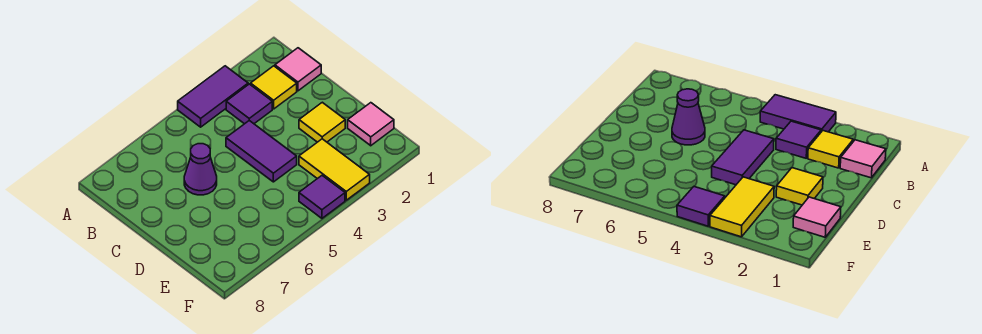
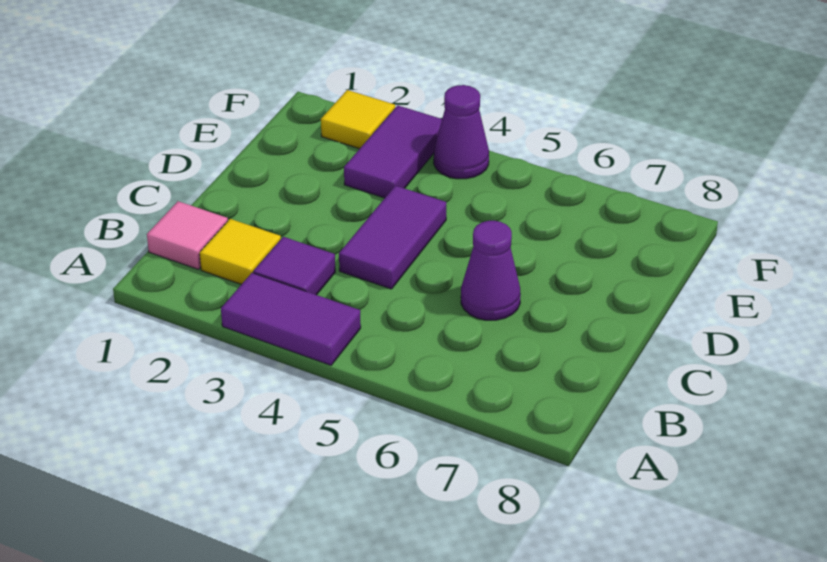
yellow 1x1 tile [299,102,345,142] -> yellow 1x1 tile moved to [321,90,395,149]
pink 1x1 tile [348,103,394,146] -> none
yellow 1x2 tile [299,139,370,200] -> purple 1x2 tile [344,105,442,198]
purple 1x1 tile [299,175,345,218] -> purple 1x1 cone [434,85,489,179]

